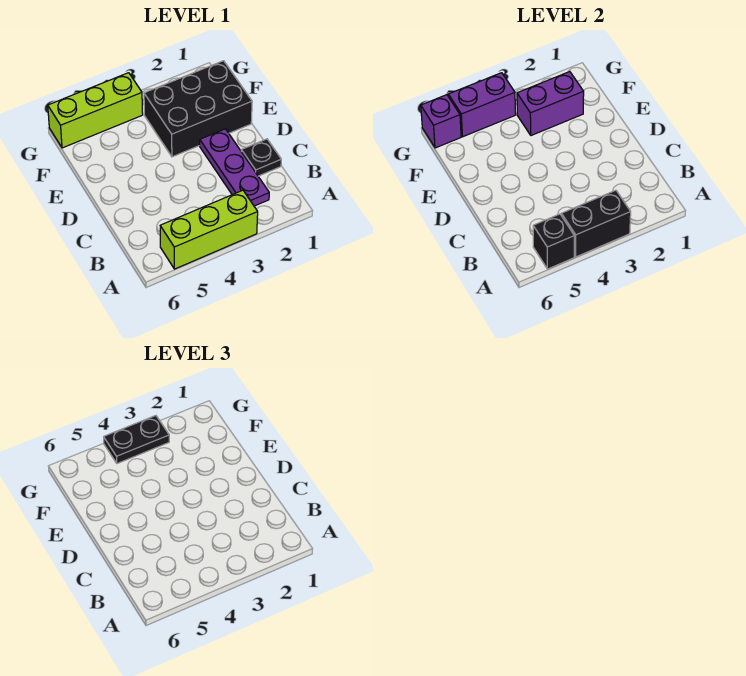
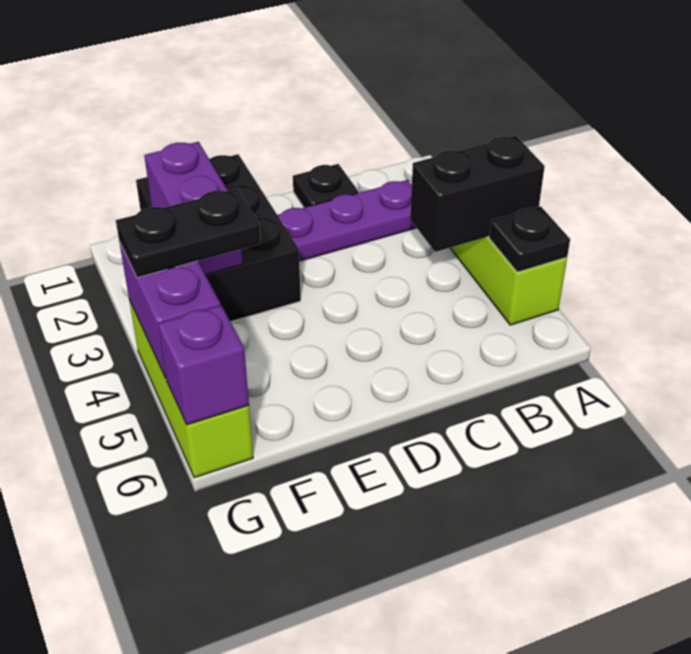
black 1x2 brick [561,190,631,257] -> black 1x2 brick turned to [410,136,545,252]
black 1x1 brick [533,214,574,269] -> black 1x1 plate [489,206,570,272]
black 1x2 plate [104,416,169,464] -> black 1x2 plate turned to [116,189,260,278]

